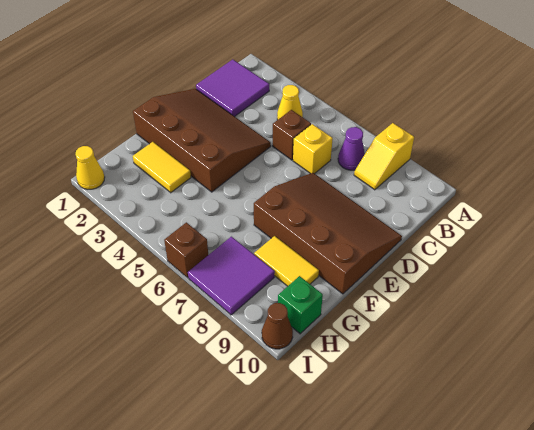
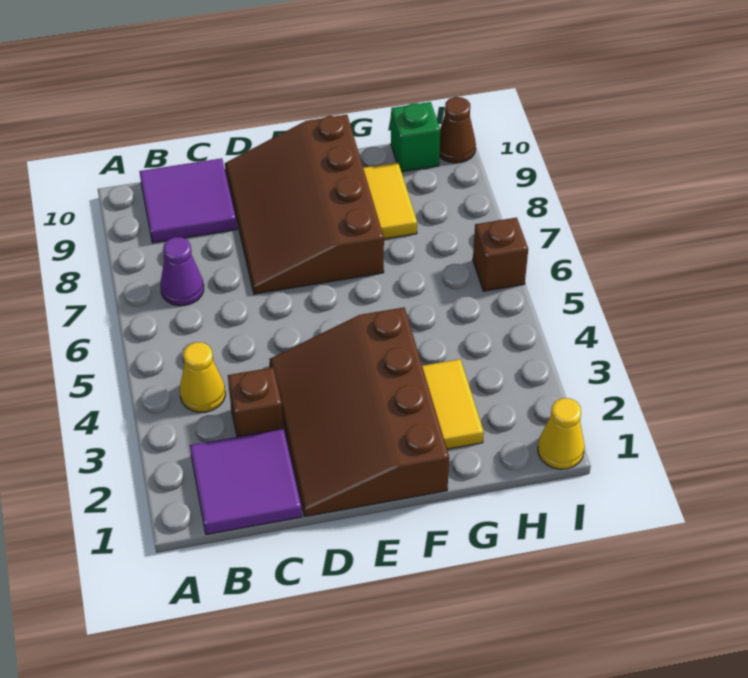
yellow 1x2 slope [354,123,414,190] -> none
brown 1x1 brick [273,110,311,160] -> brown 1x1 brick moved to [228,367,283,437]
yellow 1x1 brick [293,124,333,174] -> none
purple 2x2 tile [188,237,275,315] -> purple 2x2 tile moved to [139,158,237,243]

